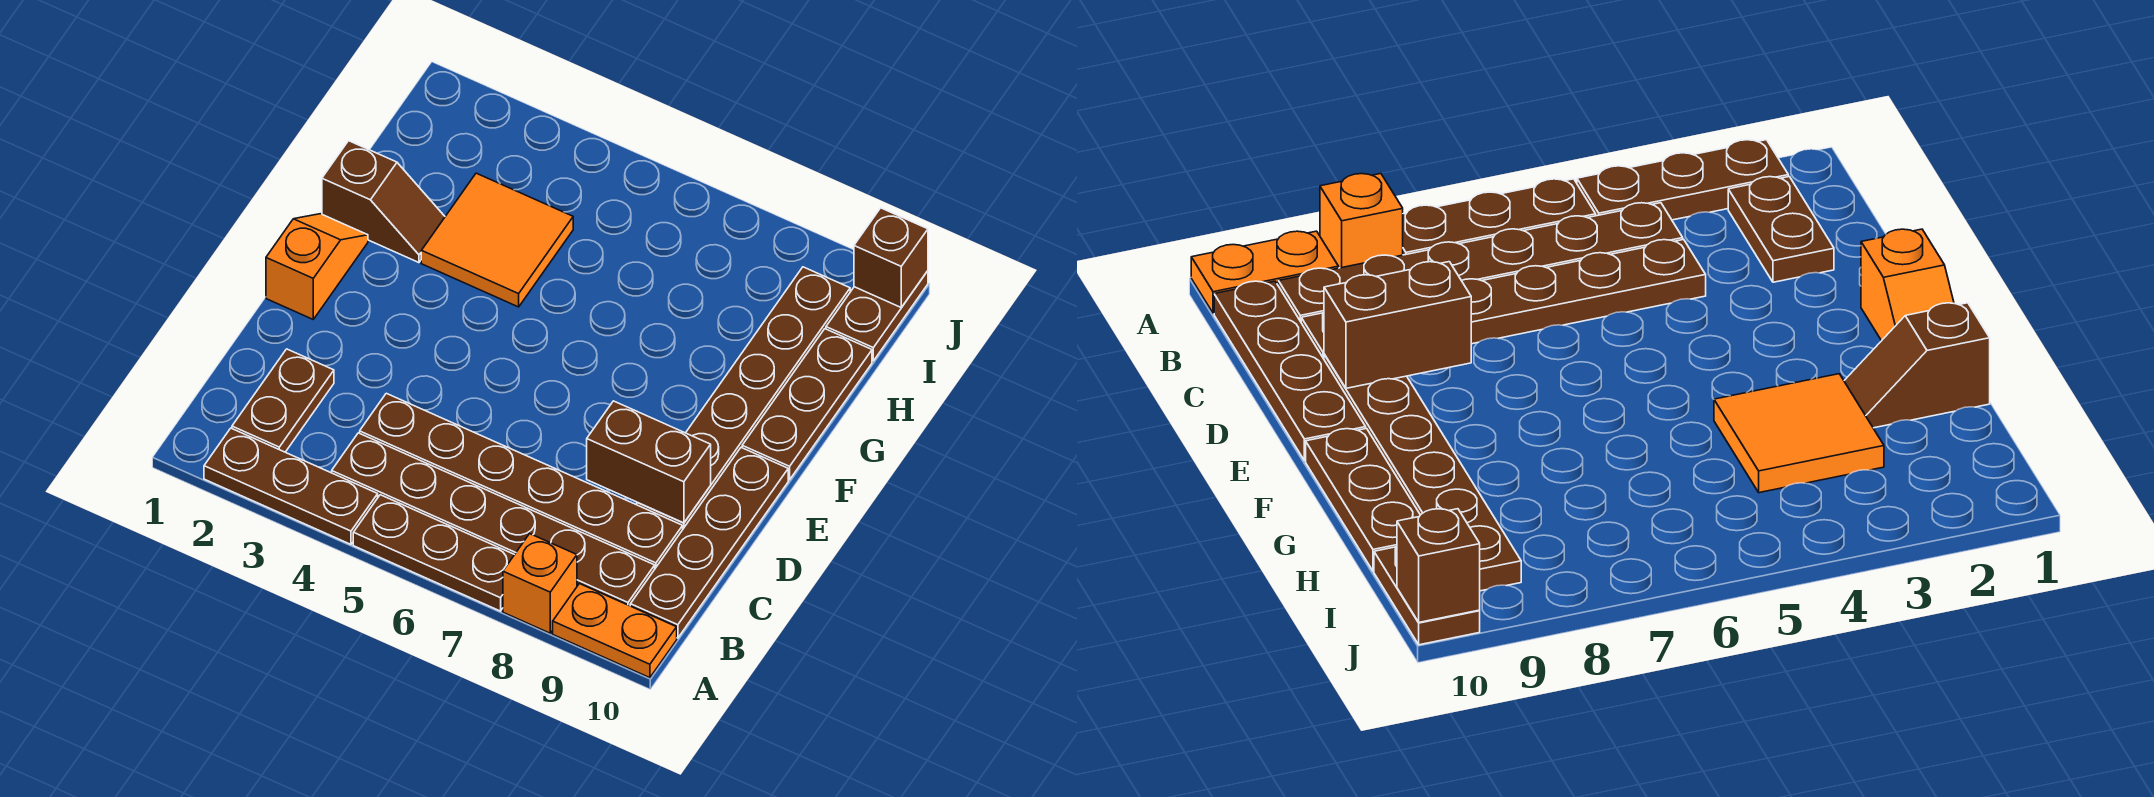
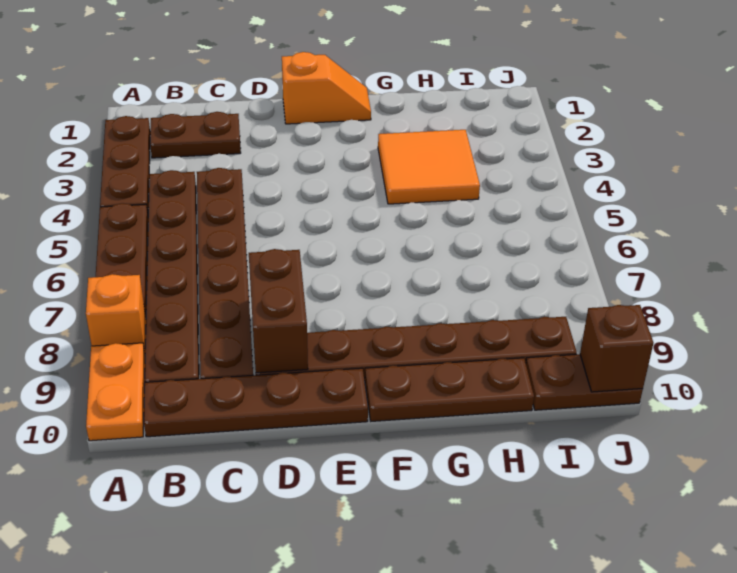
brown 1x2 slope [322,141,445,263] -> none

